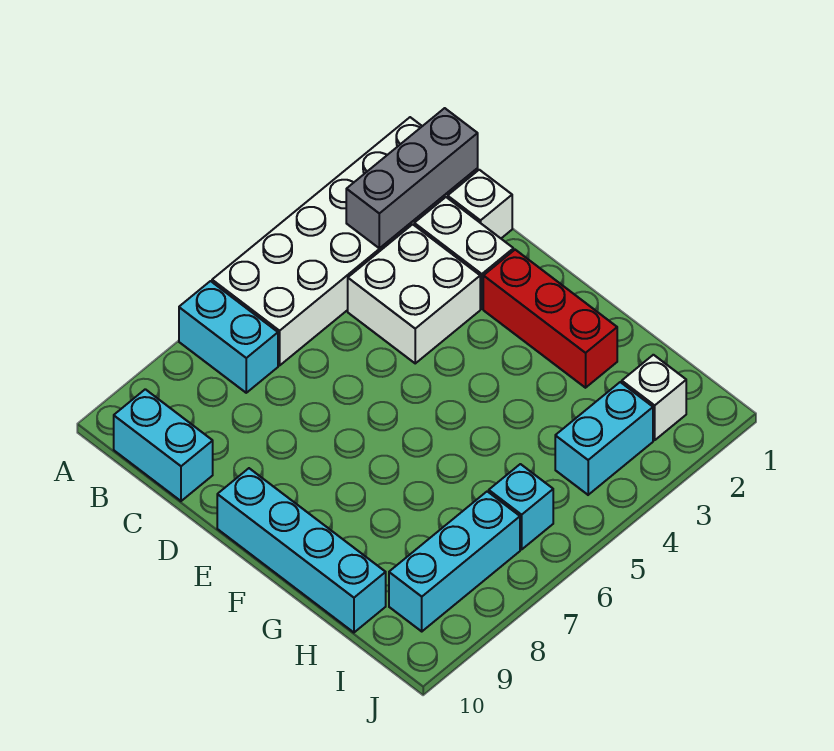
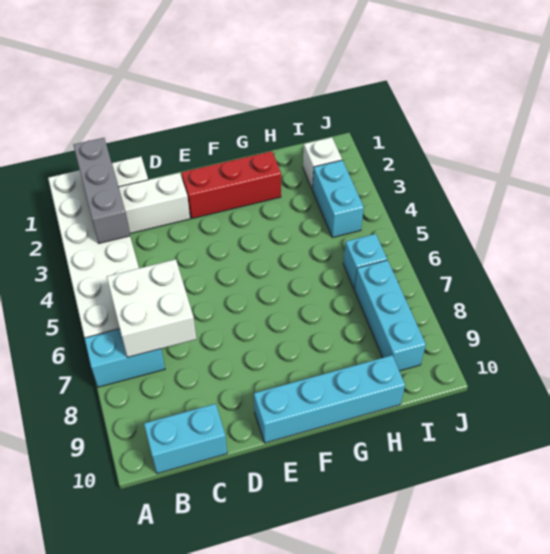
white 2x2 brick [348,224,480,363] -> white 2x2 brick moved to [107,259,196,357]

